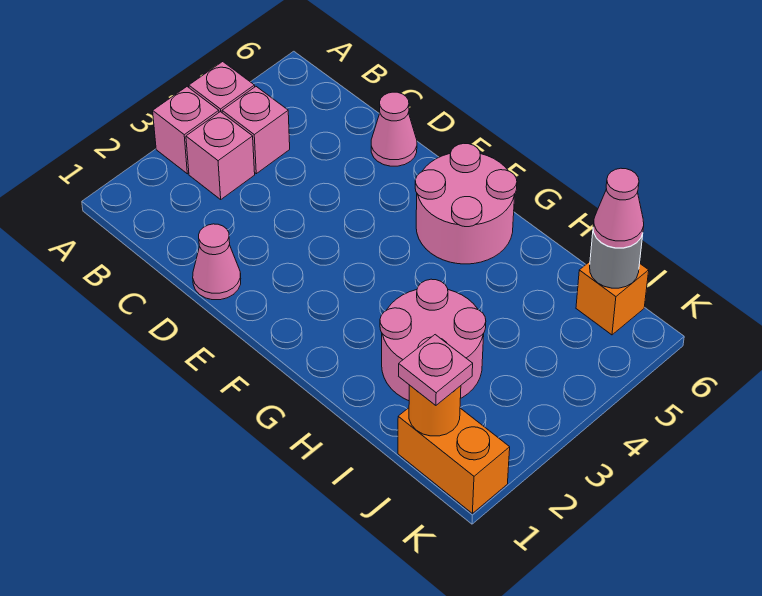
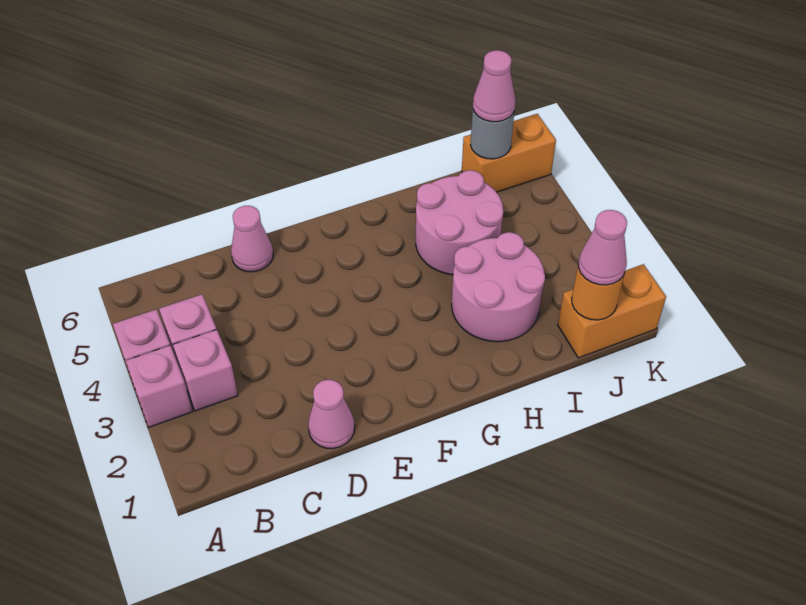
pink 2x2 round brick [415,144,517,264] -> pink 2x2 round brick moved to [416,170,503,275]
pink 1x1 plate [399,335,473,405] -> pink 1x1 cone [578,210,627,285]
orange 1x1 brick [576,262,649,335] -> orange 1x2 brick [462,114,556,192]

